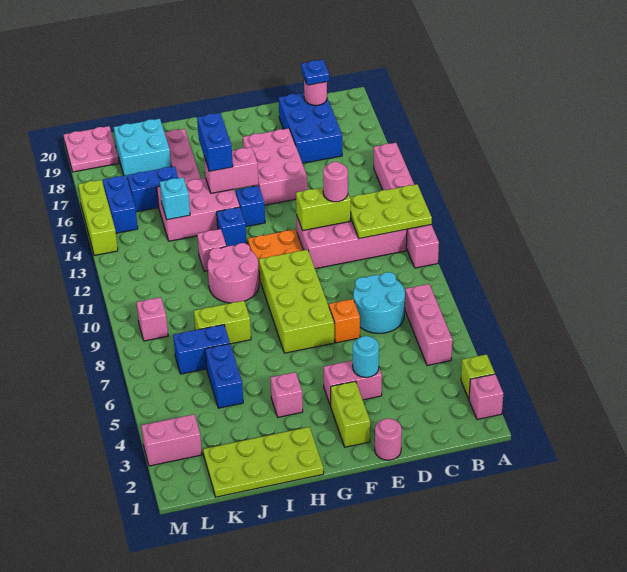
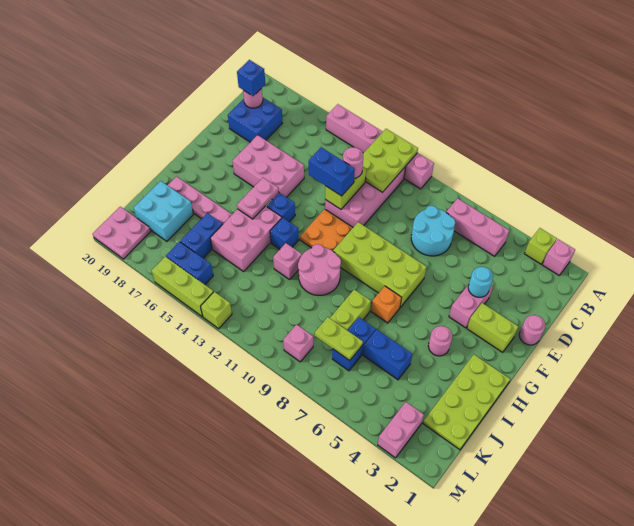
blue 2x3 brick [279,93,342,163] -> blue 2x2 brick [228,97,282,142]
blue 1x1 plate [301,60,329,85] -> blue 1x1 brick [237,60,265,96]
orange 1x1 brick [329,299,360,343] -> orange 1x1 brick moved to [371,286,402,323]
pink 1x2 brick [204,147,258,193] -> pink 1x2 plate [237,178,278,219]
pink 1x1 brick [271,372,303,417] -> pink 1x1 round brick [428,326,452,356]
blue 1x2 brick [197,113,233,171] -> blue 1x2 brick moved to [309,147,355,196]
cyan 1x1 brick [160,177,190,220] -> none
none -> lime 1x2 plate [315,317,363,360]
none -> lime 1x1 brick [201,292,232,329]

